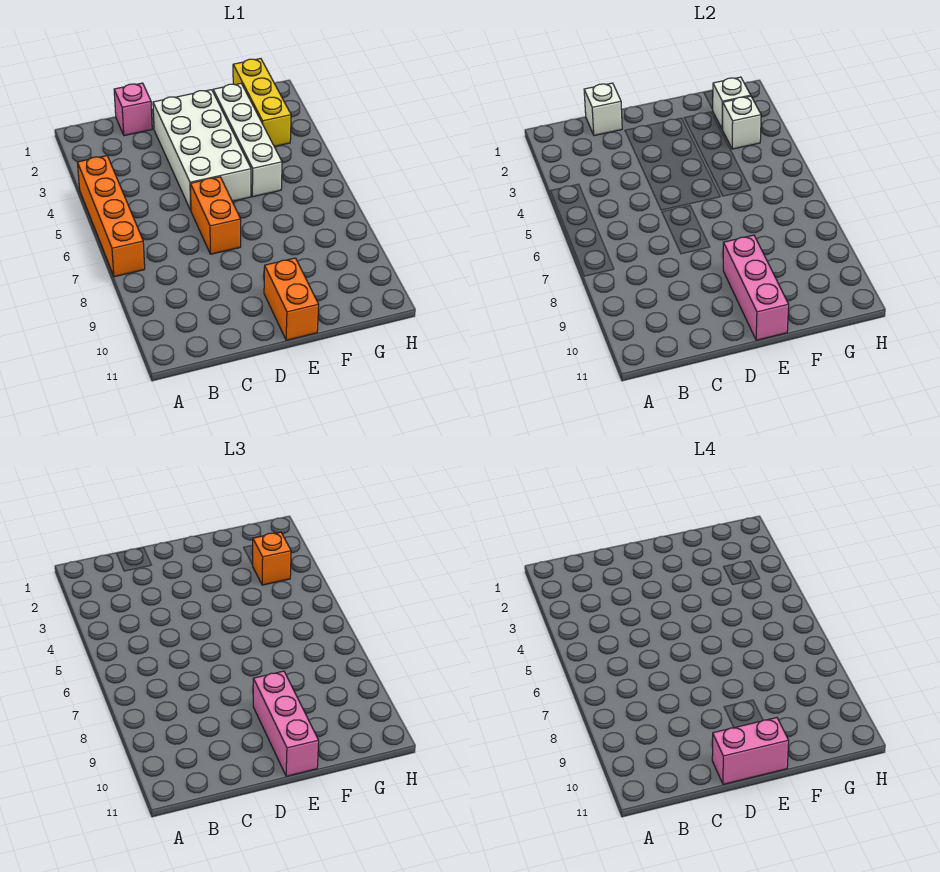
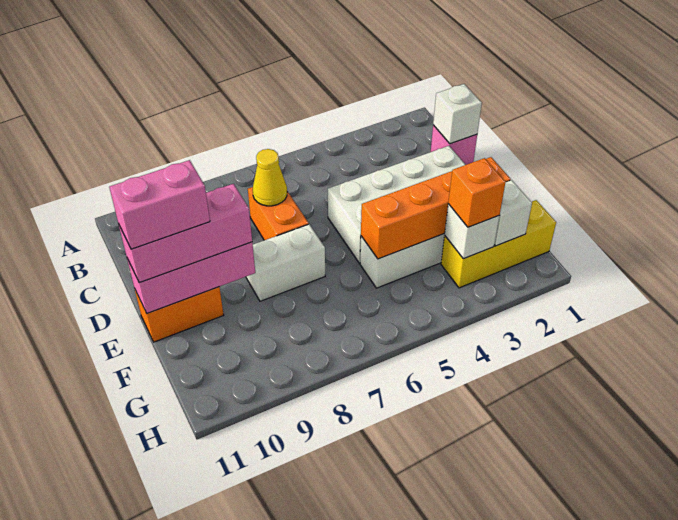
orange 1x4 brick [77,156,145,277] -> orange 1x4 brick moved to [361,157,511,259]
none -> yellow 1x1 cone [253,149,287,206]
orange 1x2 brick [190,177,241,254] -> orange 1x2 brick turned to [248,187,309,240]
pink 1x2 brick [712,718,789,784] -> pink 1x2 brick turned to [109,160,210,249]
none -> white 1x2 brick [246,224,325,301]

